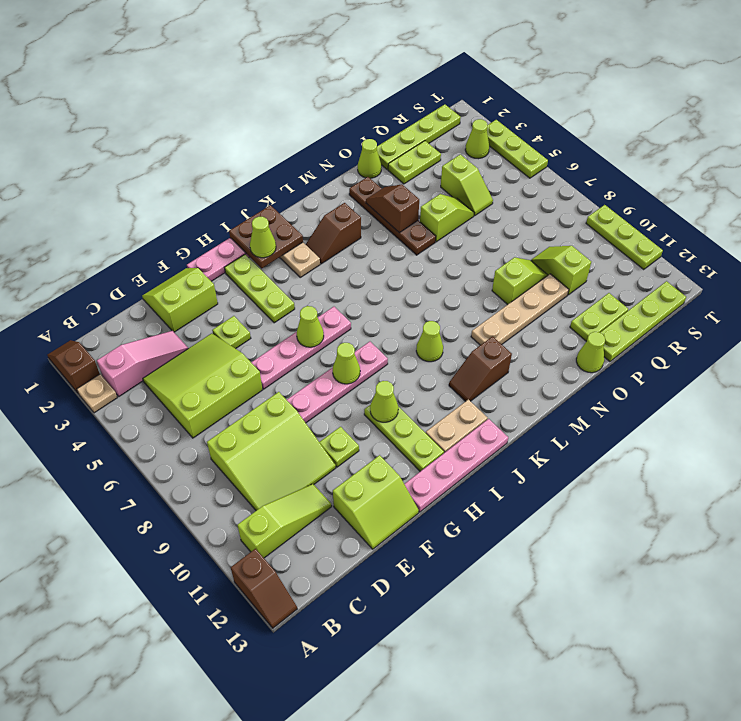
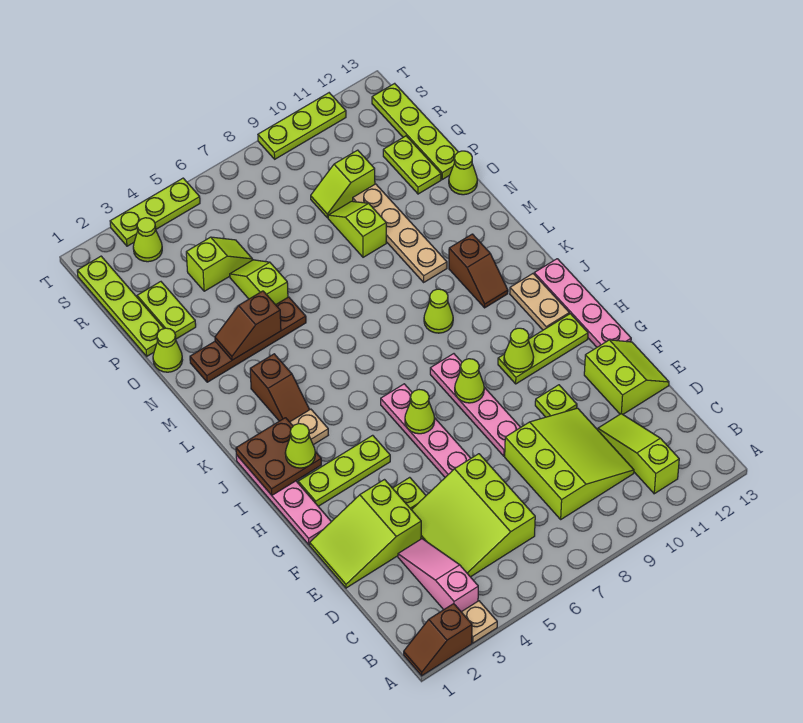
brown 1x2 slope [231,549,297,628] -> none
lime 2x2 slope [142,268,218,332] -> lime 2x3 slope [310,480,421,588]

